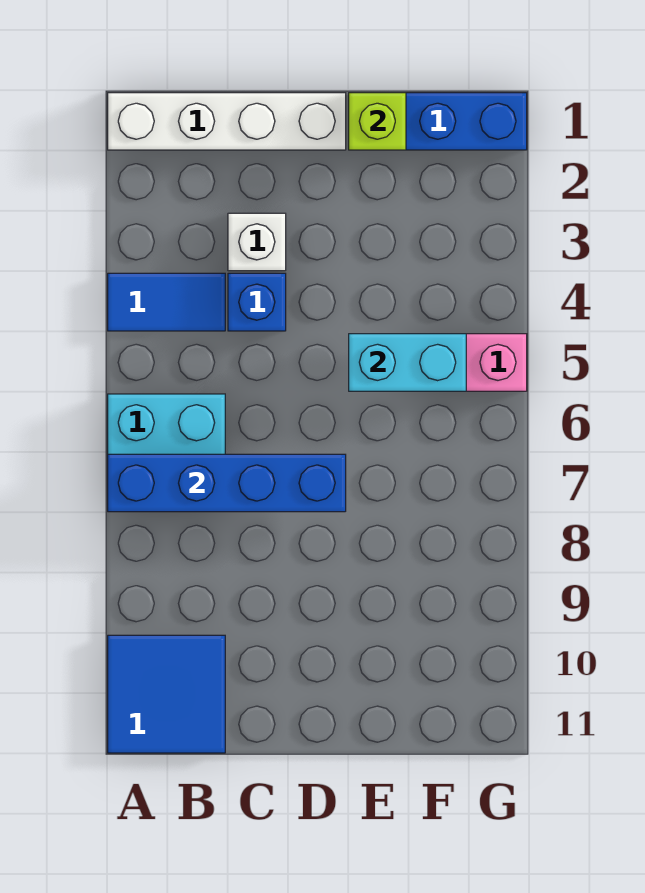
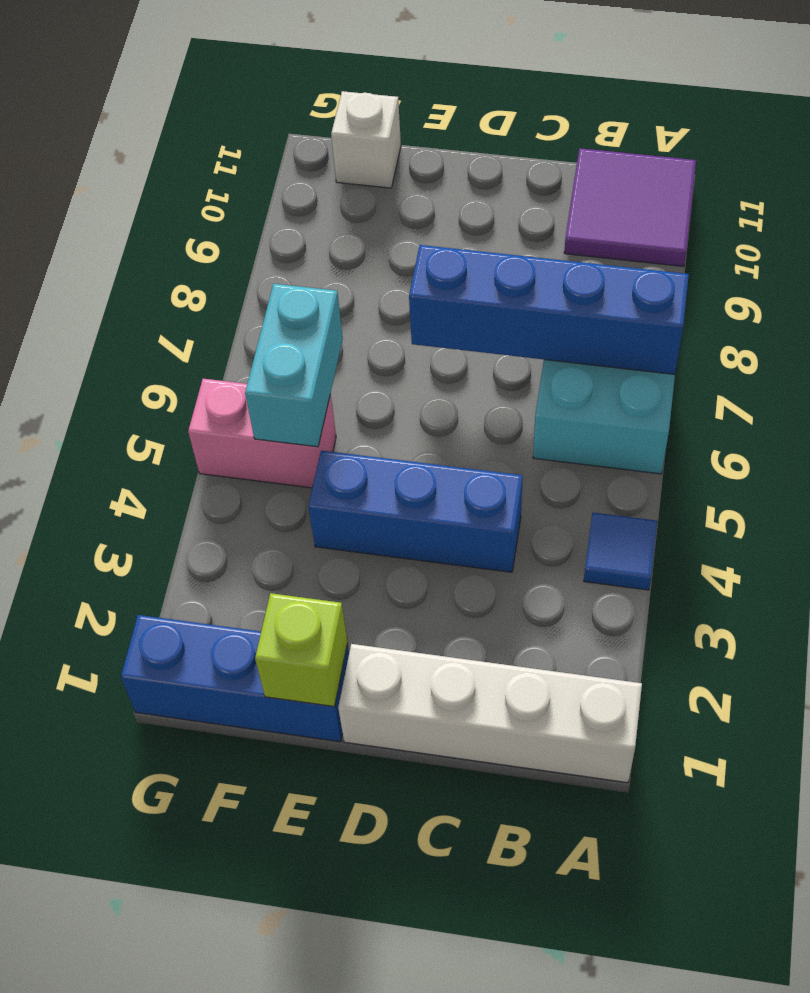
blue 1x2 tile [108,273,225,331] -> blue 1x1 tile [584,513,657,590]
blue 2x2 tile [108,635,225,753] -> purple 2x2 tile [564,148,696,267]
white 1x1 brick [228,213,286,271] -> white 1x1 brick moved to [331,91,401,188]
blue 1x1 brick [228,273,286,331] -> blue 1x3 brick [308,451,523,572]
cyan 1x2 brick [349,334,466,391] -> cyan 1x2 brick turned to [245,284,343,447]

